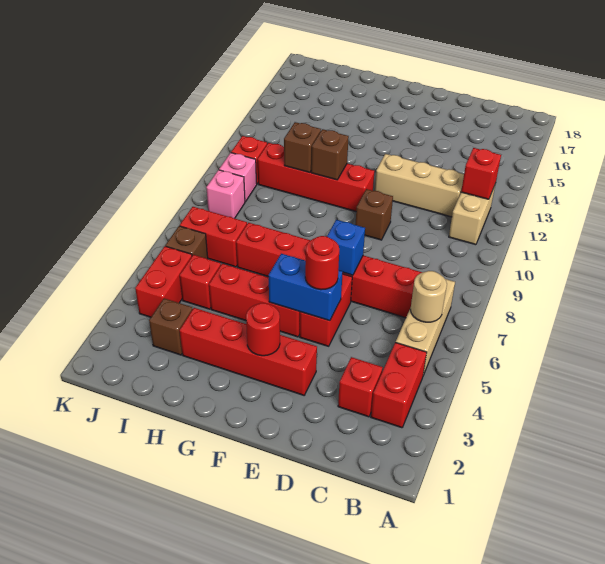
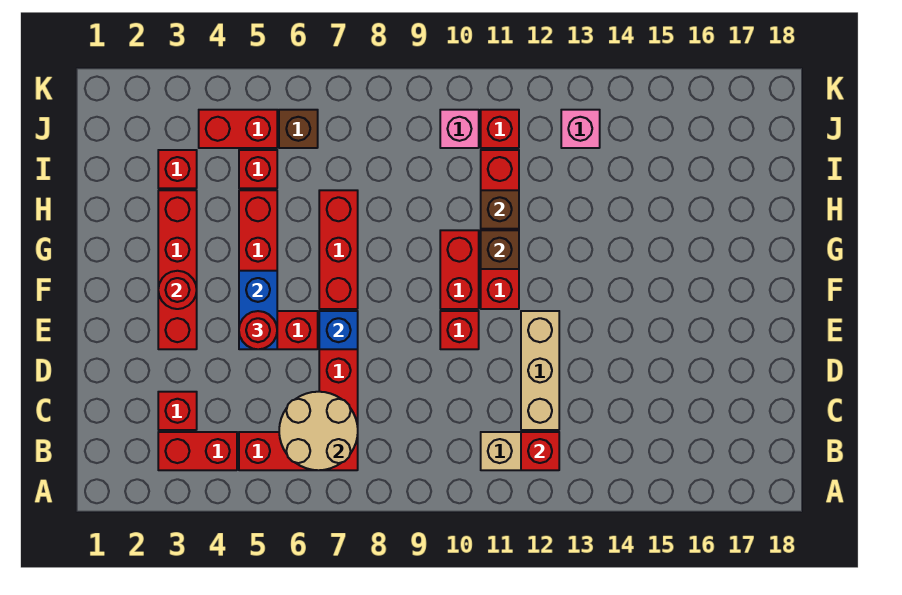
tan 1x3 brick [396,279,455,375] -> red 1x3 brick [239,432,358,470]
tan 1x1 round brick [411,271,447,322] -> tan 2x2 round brick [279,392,358,470]
brown 1x1 brick [355,189,393,240] -> red 1x1 brick [440,311,479,349]
brown 1x1 brick [149,298,193,355] -> red 1x1 brick [158,150,197,188]
red 1x2 brick [180,207,247,267] -> red 1x2 brick moved to [440,230,479,309]
pink 1x1 brick [206,170,245,218] -> pink 1x1 brick moved to [561,110,600,148]

